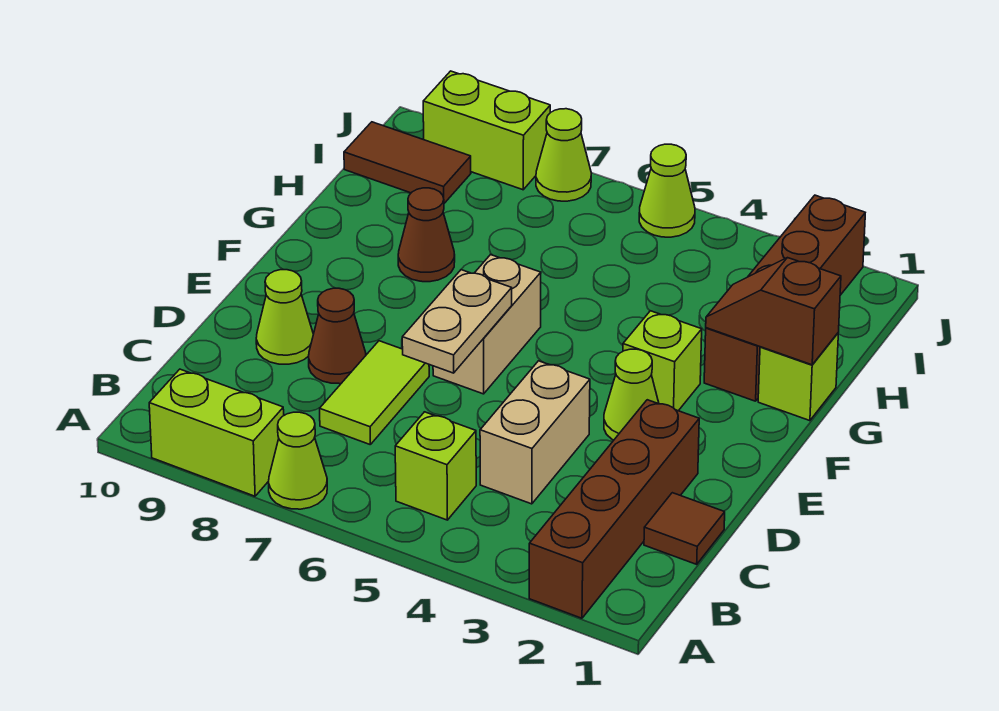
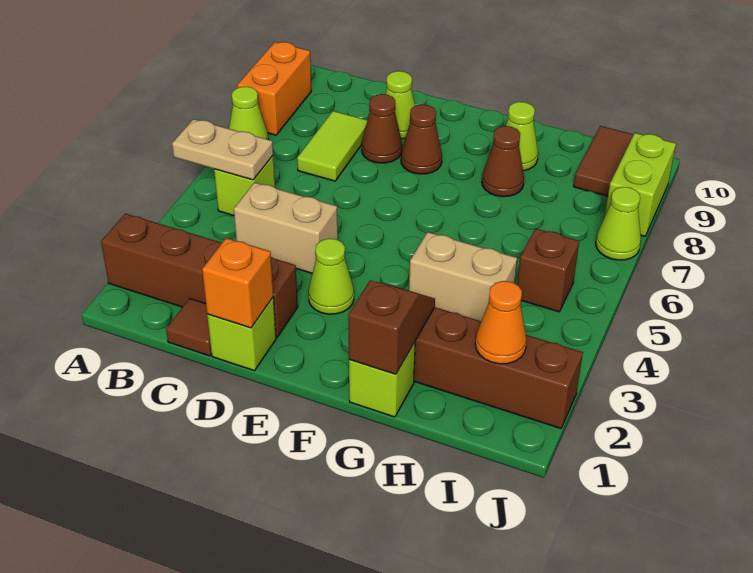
lime 1x2 brick [149,369,284,496] -> orange 1x2 brick [238,42,311,135]
lime 1x2 tile [320,341,429,444] -> lime 1x2 tile turned to [297,111,367,181]
none -> orange 1x1 brick [202,238,273,328]
tan 1x2 plate [402,270,512,373] -> tan 1x2 plate moved to [172,119,273,180]
tan 1x2 brick [433,255,541,394] -> tan 1x2 brick moved to [409,232,517,321]
none -> brown 1x1 cone [401,105,442,174]
lime 1x1 brick [623,311,702,411] -> lime 1x1 brick moved to [207,298,276,371]
none -> orange 1x1 cone [475,281,527,364]
none -> brown 1x1 brick [517,229,579,312]
lime 1x1 cone [639,144,695,237] -> lime 1x1 cone moved to [506,102,538,171]

